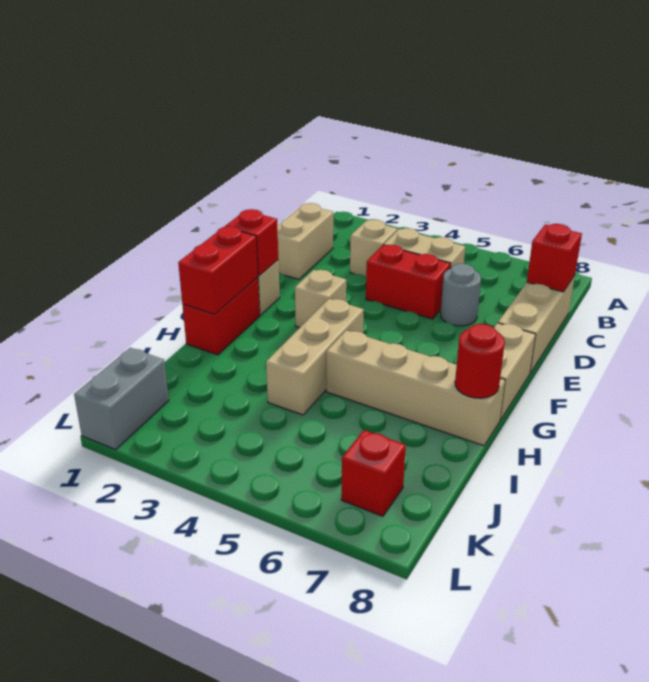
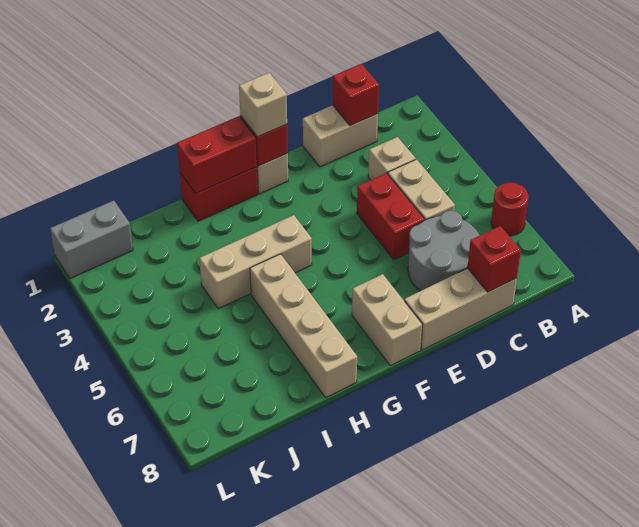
grey 1x1 round brick [440,264,481,326] -> grey 2x2 round brick [408,211,480,291]
tan 1x1 brick [295,270,346,328] -> tan 1x1 brick moved to [239,73,287,137]
tan 1x2 brick [494,323,536,420] -> tan 1x2 brick turned to [352,274,422,366]
red 1x1 round brick [455,324,505,398] -> red 1x1 round brick moved to [491,182,529,236]
red 1x1 brick [341,430,406,516] -> red 1x1 brick moved to [333,64,379,126]

